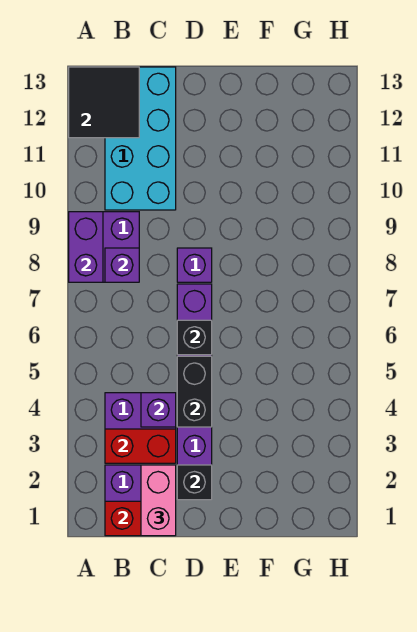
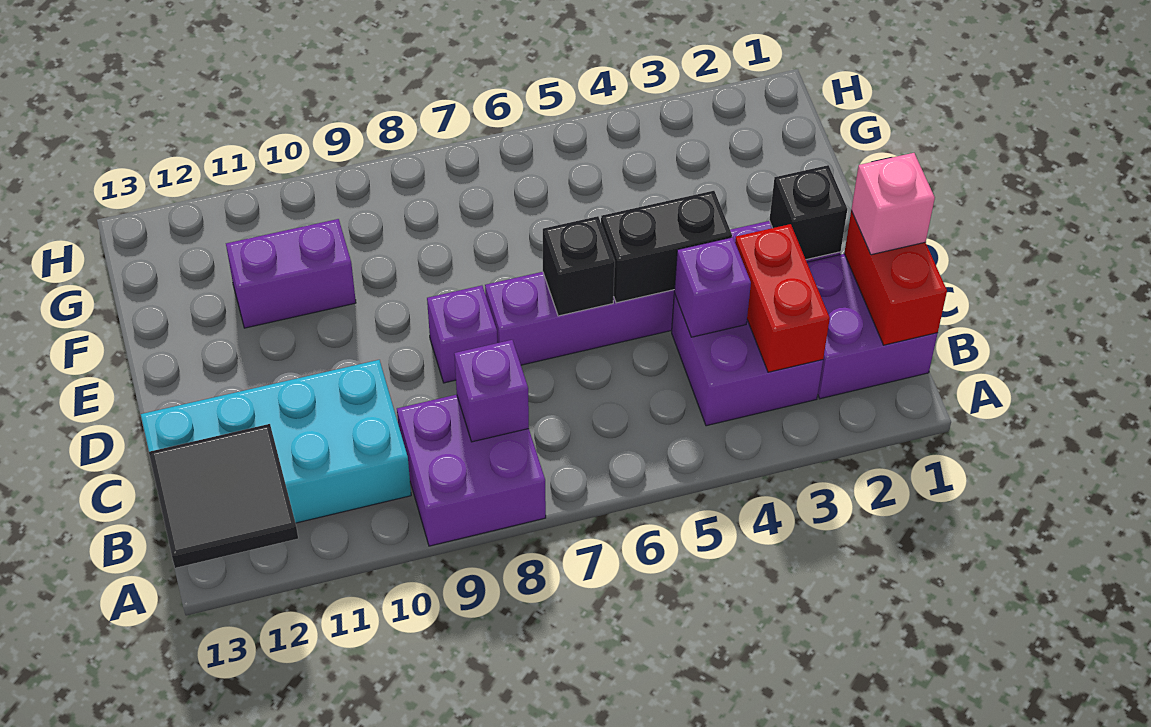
purple 1x2 brick [69,212,103,282] -> purple 1x2 brick moved to [226,219,356,328]
pink 1x2 brick [141,465,176,536] -> pink 1x1 brick [851,153,935,255]

